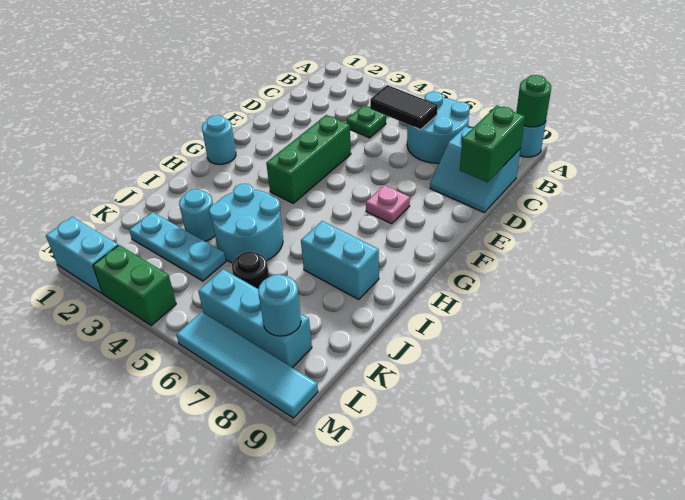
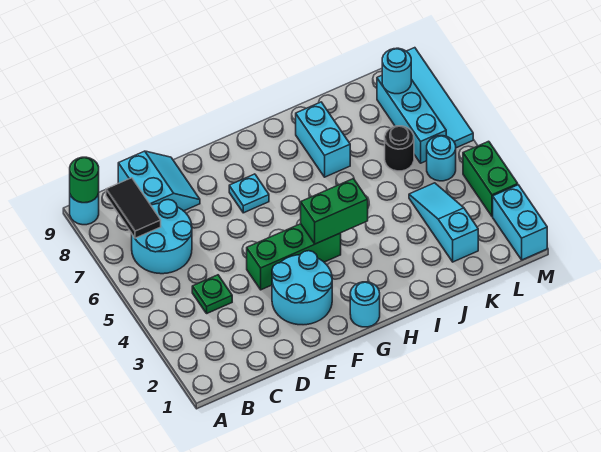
black 1x2 tile [370,85,438,130] -> black 1x2 tile moved to [106,178,161,238]
green 1x2 brick [460,106,525,182] -> green 1x2 brick moved to [301,179,368,244]
pink 1x1 plate [366,185,410,224] -> cyan 1x1 plate [229,174,269,213]
cyan 2x2 round brick [209,184,283,263] -> cyan 2x2 round brick moved to [272,251,332,325]
cyan 1x1 round brick [179,189,215,241] -> cyan 1x1 round brick moved to [427,136,456,181]
cyan 1x3 plate [129,212,226,281] -> cyan 1x3 slope [409,183,478,262]

